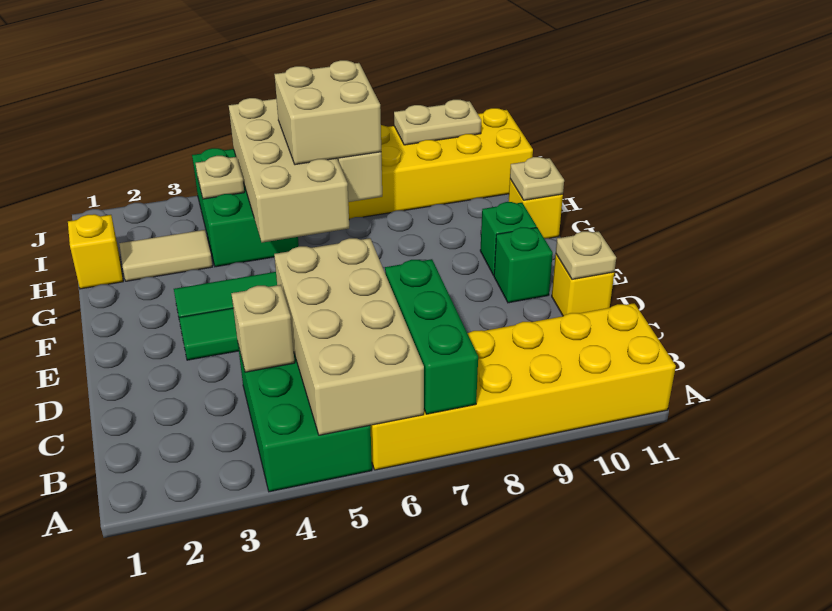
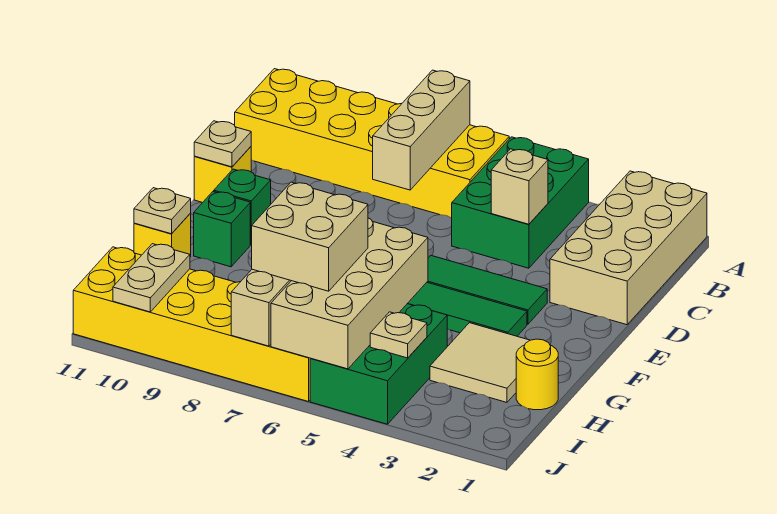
tan 2x4 brick [274,238,424,435] -> tan 2x4 brick moved to [550,171,707,325]
green 1x3 brick [385,259,478,414] -> tan 1x3 brick [373,70,470,190]
yellow 1x1 brick [68,214,123,289] -> yellow 1x1 round brick [516,339,558,410]
tan 1x2 tile [119,230,213,281] -> tan 2x2 tile [430,323,530,402]
tan 1x2 plate [394,100,481,145] -> tan 1x2 plate turned to [113,244,190,312]

